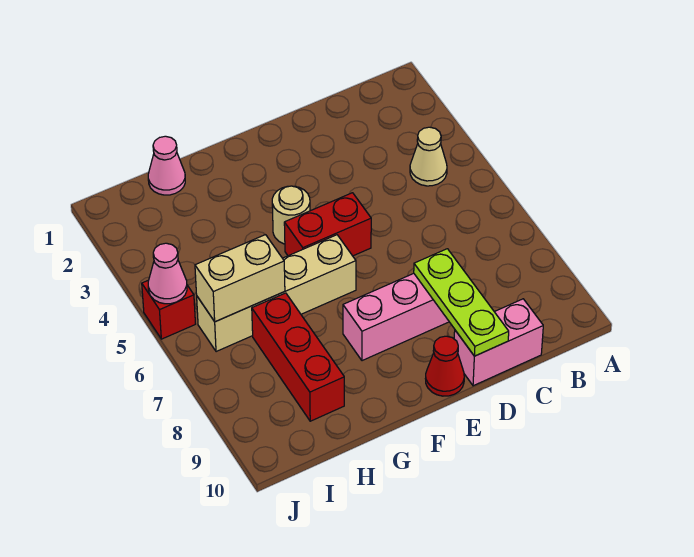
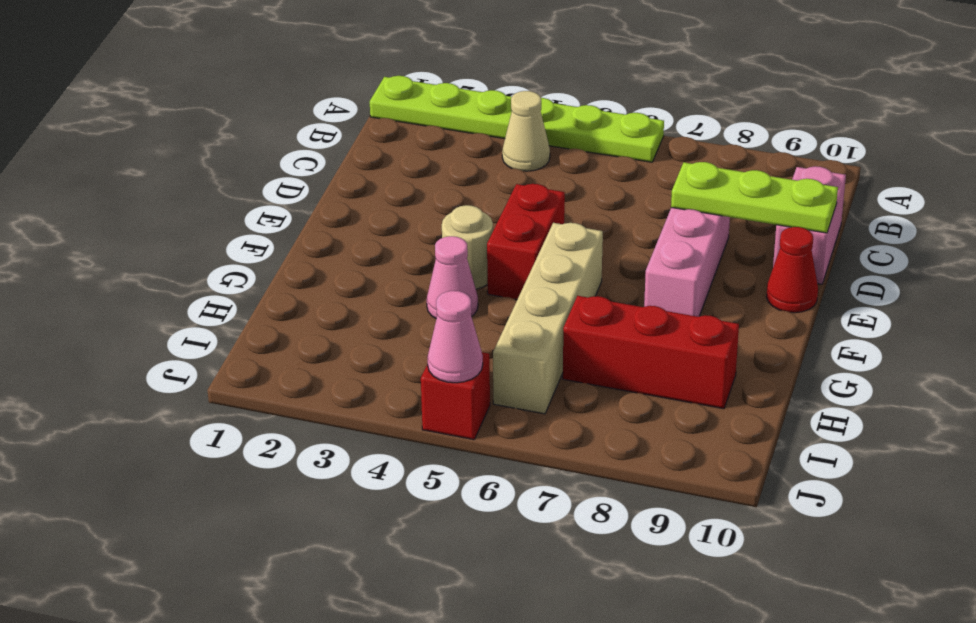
none -> lime 1x6 plate [370,76,664,162]
pink 1x1 cone [148,136,185,195] -> pink 1x1 cone moved to [427,236,478,319]
tan 1x2 brick [195,235,285,322] -> none

